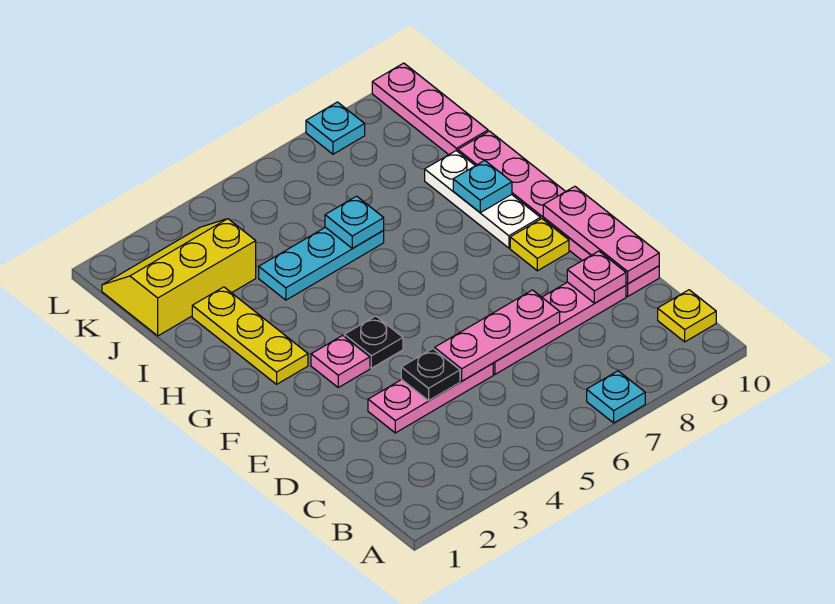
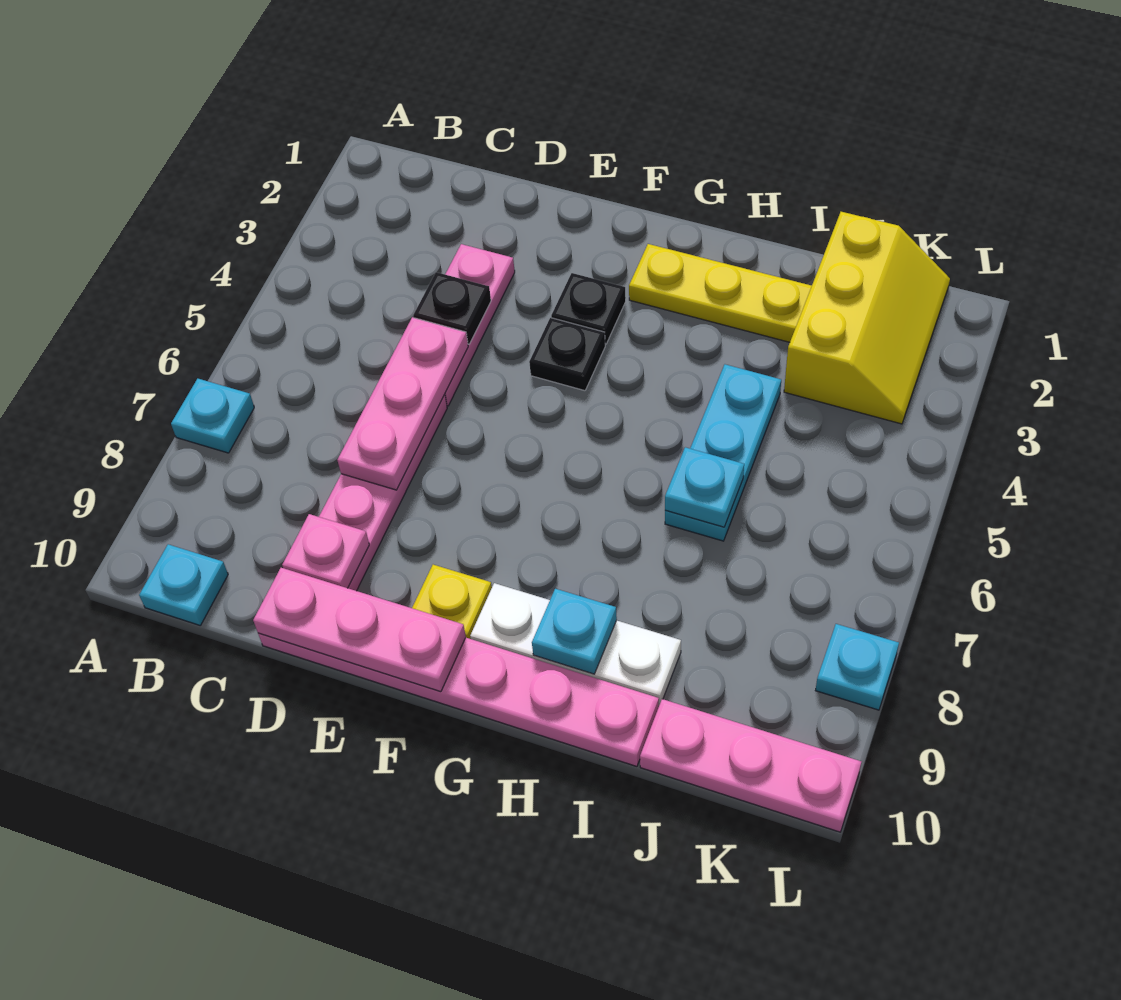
yellow 1x1 plate [658,290,716,342] -> cyan 1x1 plate [139,544,228,625]
pink 1x1 plate [311,335,370,387] -> black 1x1 plate [551,273,626,344]

